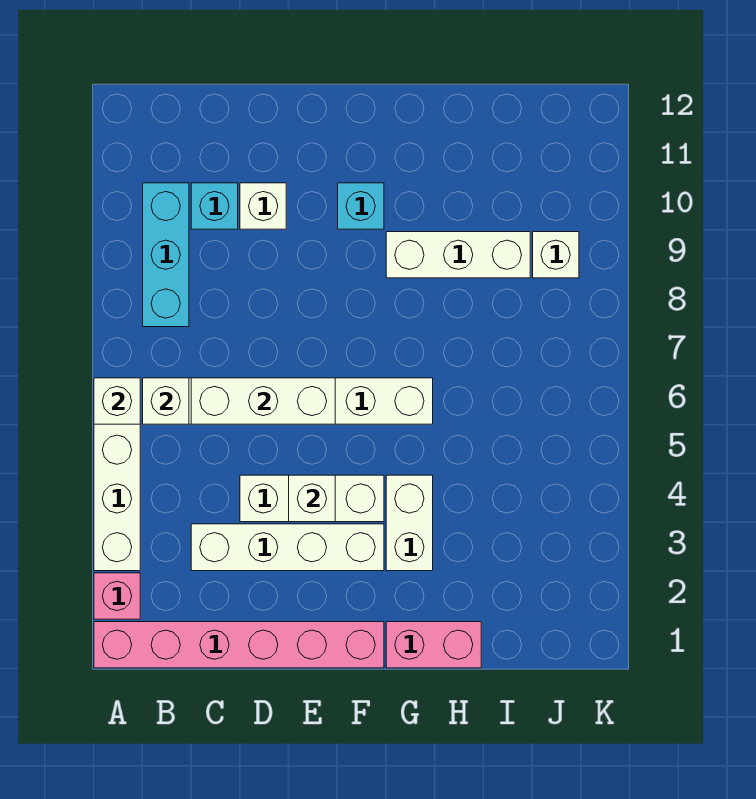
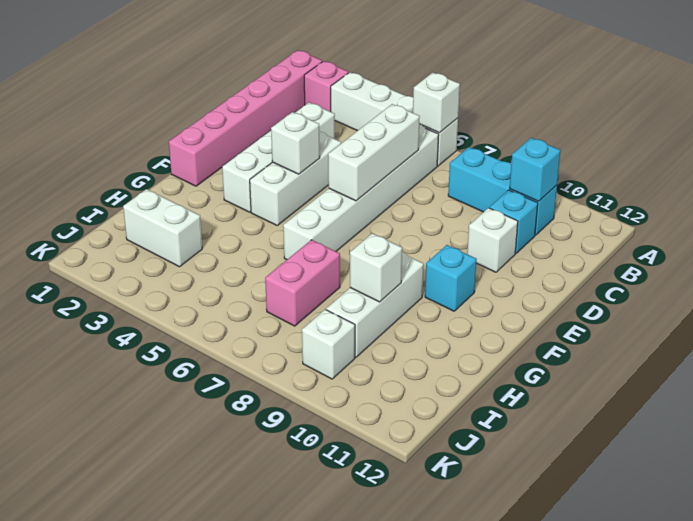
white 1x1 brick [143,378,189,424] -> white 1x1 brick moved to [350,233,402,302]
none -> cyan 1x1 brick [510,138,560,201]
pink 1x2 brick [386,622,481,668] -> pink 1x2 brick moved to [265,240,340,326]
white 1x2 brick [386,475,433,571] -> white 1x2 brick moved to [123,189,202,267]

